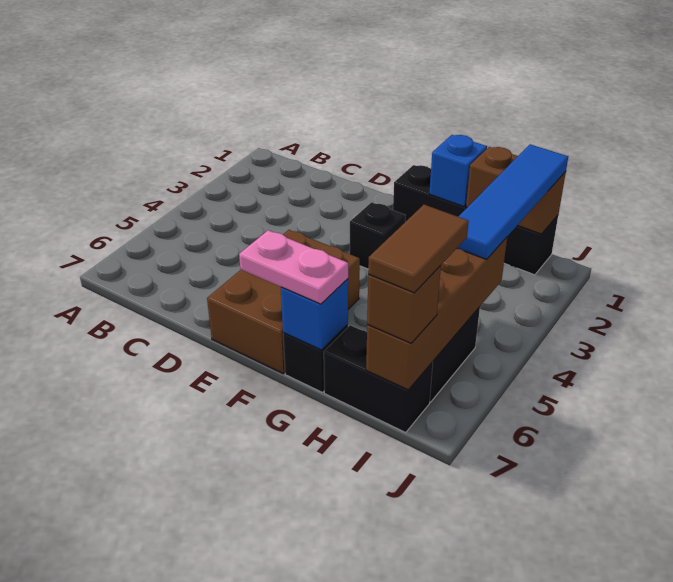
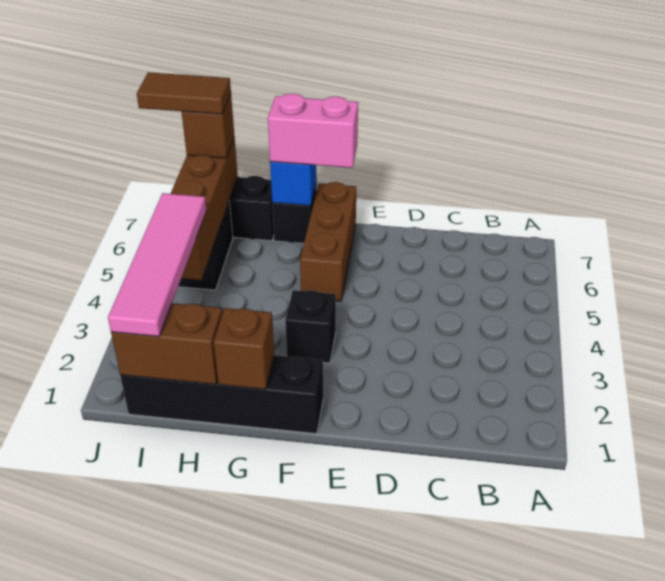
brown 2x3 brick [207,230,360,373] -> brown 1x3 brick [300,182,356,301]
pink 1x2 plate [239,230,348,304] -> pink 1x2 brick [268,94,358,168]
blue 1x1 brick [429,135,487,206] -> brown 1x1 brick [214,308,274,389]
blue 1x4 tile [457,144,568,259] -> pink 1x4 tile [108,193,206,336]
brown 1x2 tile [368,205,469,293] -> brown 1x2 tile turned to [137,72,231,114]

